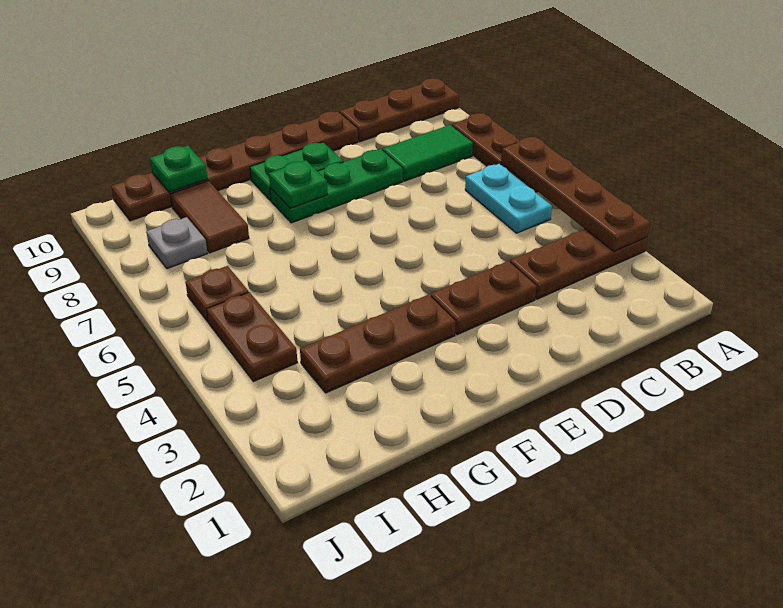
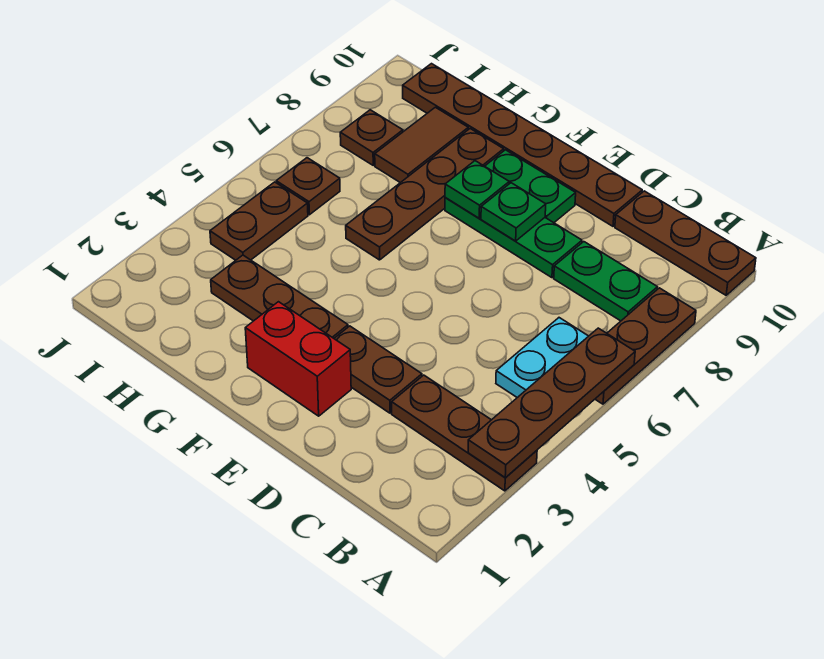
green 1x2 tile [382,125,473,181] -> green 1x2 plate [554,242,657,321]
none -> red 1x2 brick [245,302,351,416]
none -> brown 1x4 plate [346,129,504,260]
green 1x1 plate [150,146,208,192] -> green 1x1 plate moved to [481,183,546,241]
grey 1x1 plate [146,217,208,269] -> brown 1x1 plate [340,110,403,165]

